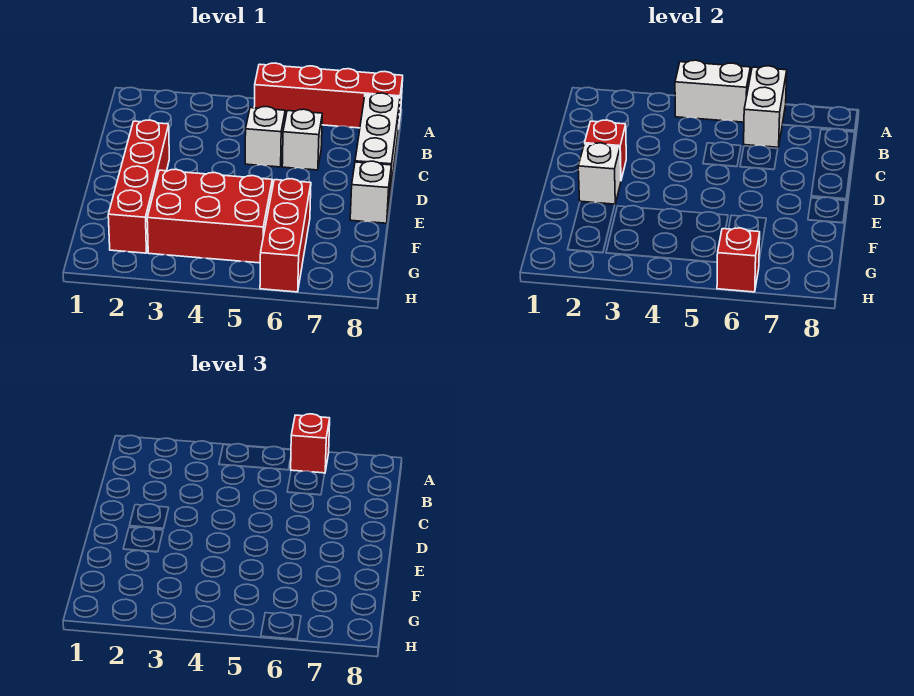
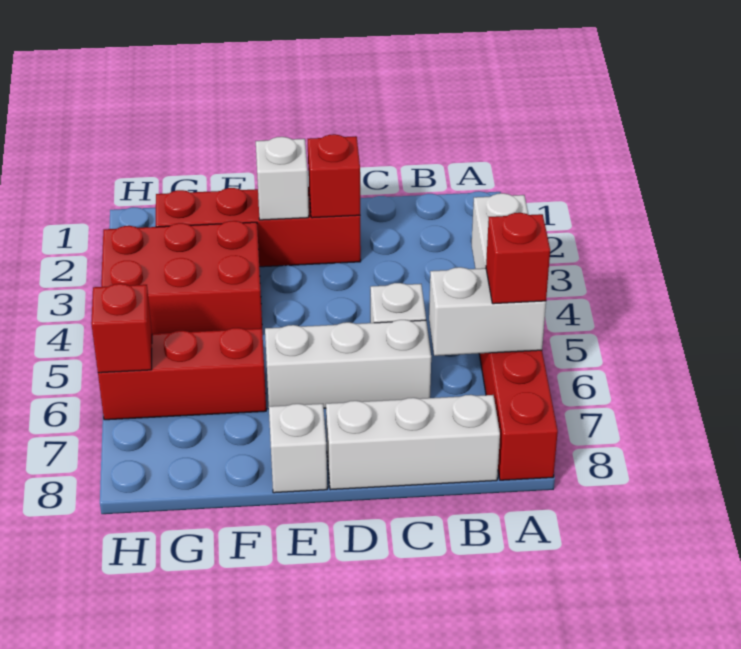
white 1x1 brick [282,109,322,170] -> white 1x3 brick [265,320,431,408]
red 2x3 brick [147,169,272,263] -> red 2x3 brick turned to [101,221,263,334]

